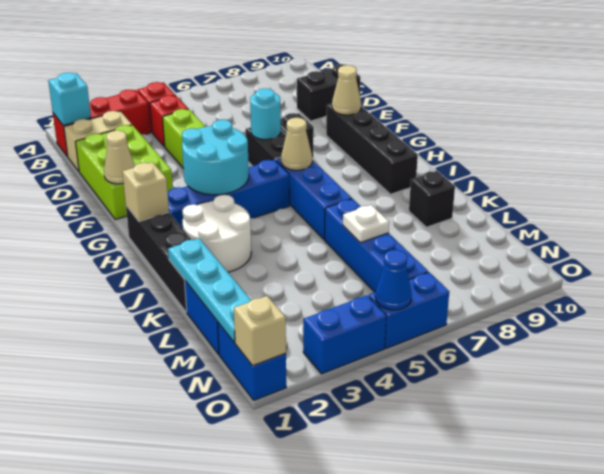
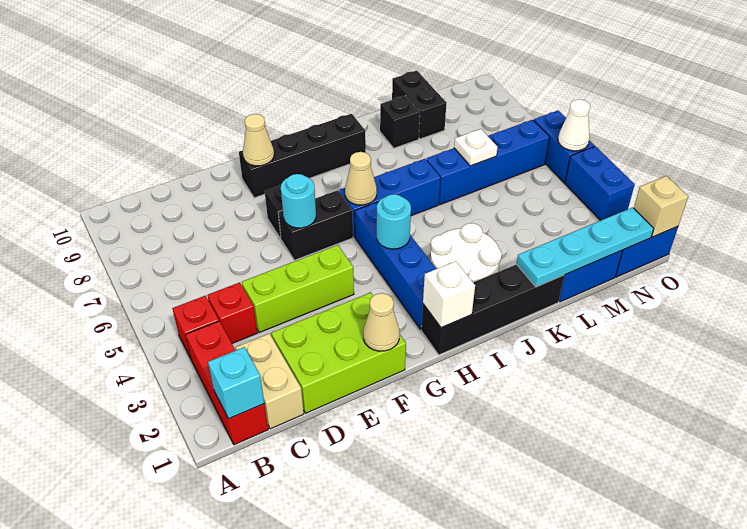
black 1x2 brick [297,64,360,121] -> black 1x2 brick moved to [392,71,446,139]
cyan 2x2 round brick [182,120,249,195] -> cyan 1x1 round brick [377,194,411,249]
tan 1x1 brick [122,162,169,221] -> white 1x1 brick [423,261,475,328]
blue 1x1 cone [375,250,412,310] -> white 1x1 cone [558,99,590,151]

